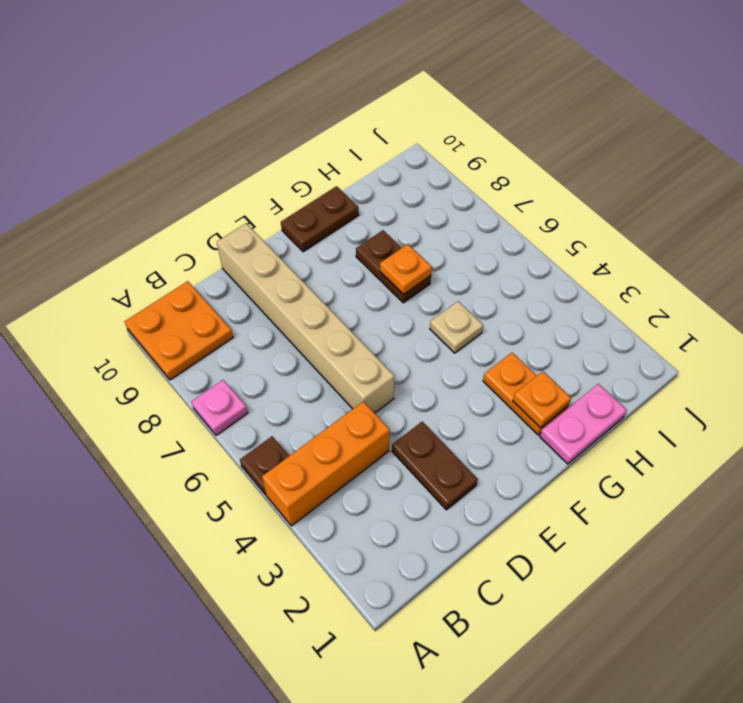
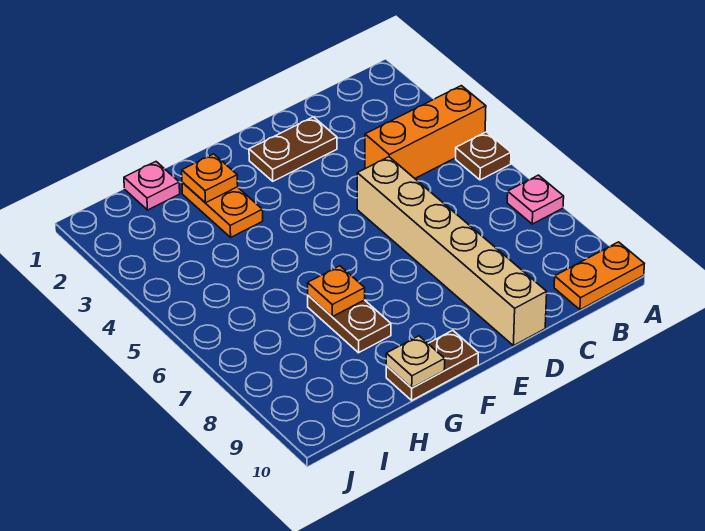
orange 2x2 plate [125,281,233,380] -> orange 1x2 plate [554,242,644,310]
brown 1x2 plate [392,422,478,510] -> brown 1x2 plate turned to [249,117,337,181]
pink 1x2 plate [540,384,627,464] -> pink 1x1 plate [124,162,180,210]
tan 1x1 plate [430,301,483,353] -> tan 1x1 plate moved to [386,336,445,388]

